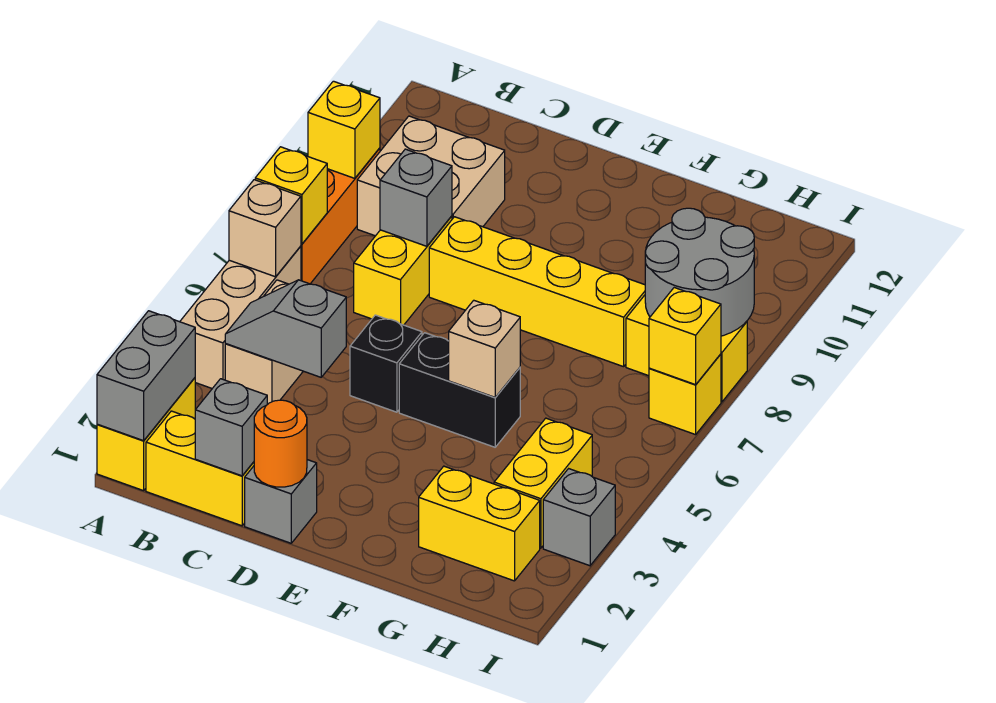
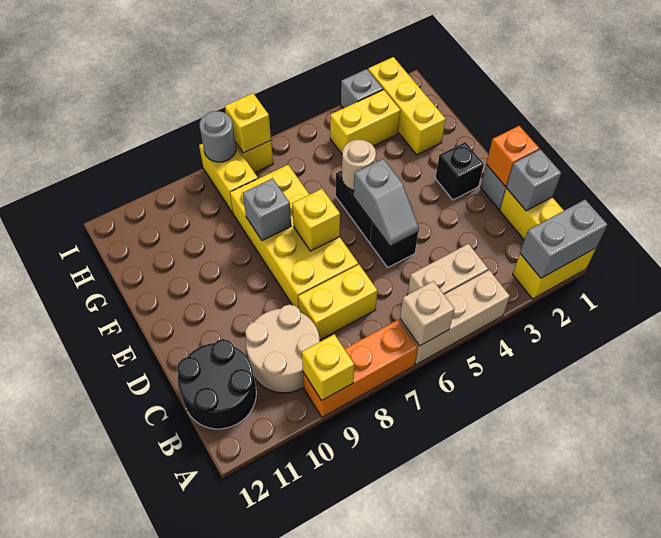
yellow 1x1 brick [255,147,327,244] -> yellow 1x1 brick moved to [292,189,340,251]
grey 1x2 slope [225,280,346,377] -> grey 1x2 slope moved to [354,159,419,246]
tan 2x2 brick [357,116,505,236] -> tan 2x2 round brick [245,305,320,393]
none -> black 2x2 round brick [177,339,256,429]
grey 1x1 brick [380,149,452,246] -> grey 1x1 brick moved to [243,178,291,241]
orange 1x1 round brick [254,400,307,487] -> orange 1x1 brick [486,126,539,186]
yellow 1x4 brick [429,217,645,367] -> yellow 2x4 brick [230,165,358,309]
none -> black 1x1 brick [435,142,484,200]
tan 1x1 brick [449,300,520,397] -> tan 1x1 round brick [342,140,376,190]
yellow 1x2 brick [419,466,540,581] -> yellow 1x3 brick [368,57,446,155]
grey 2x2 round brick [645,208,754,336] -> grey 1x1 round brick [200,111,236,162]

